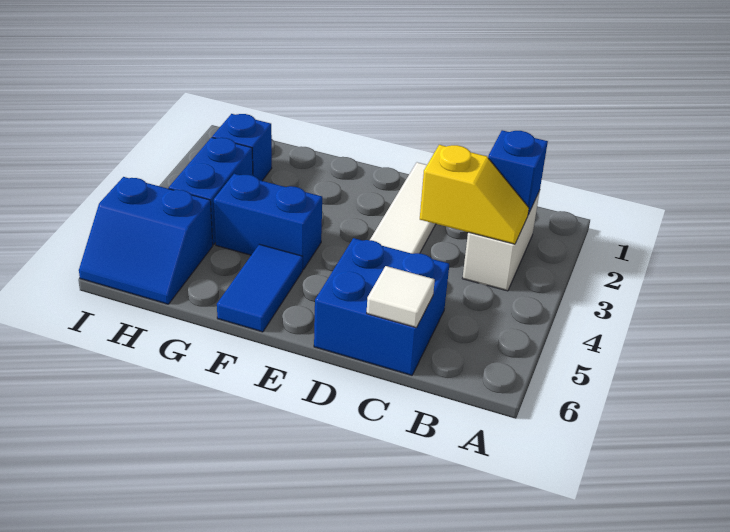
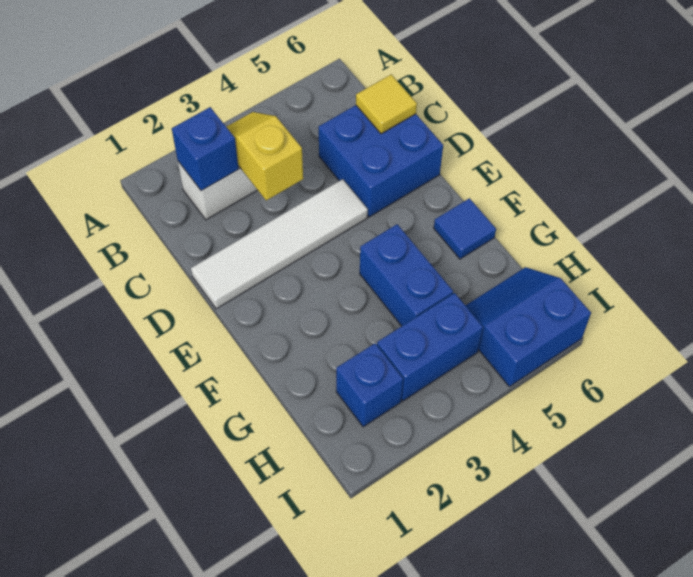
white 1x1 tile [367,266,435,328] -> yellow 1x1 tile [356,74,417,134]
blue 1x2 tile [217,244,303,332] -> blue 1x1 tile [434,198,496,259]
blue 2x2 slope [79,177,213,304] -> blue 2x2 slope turned to [465,267,591,387]

